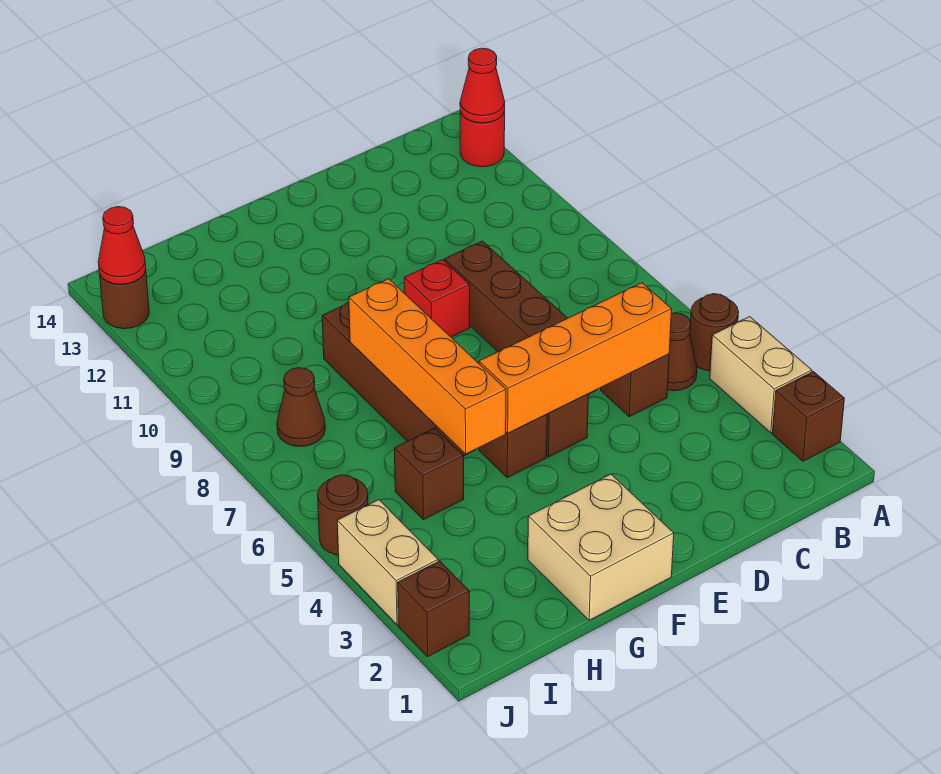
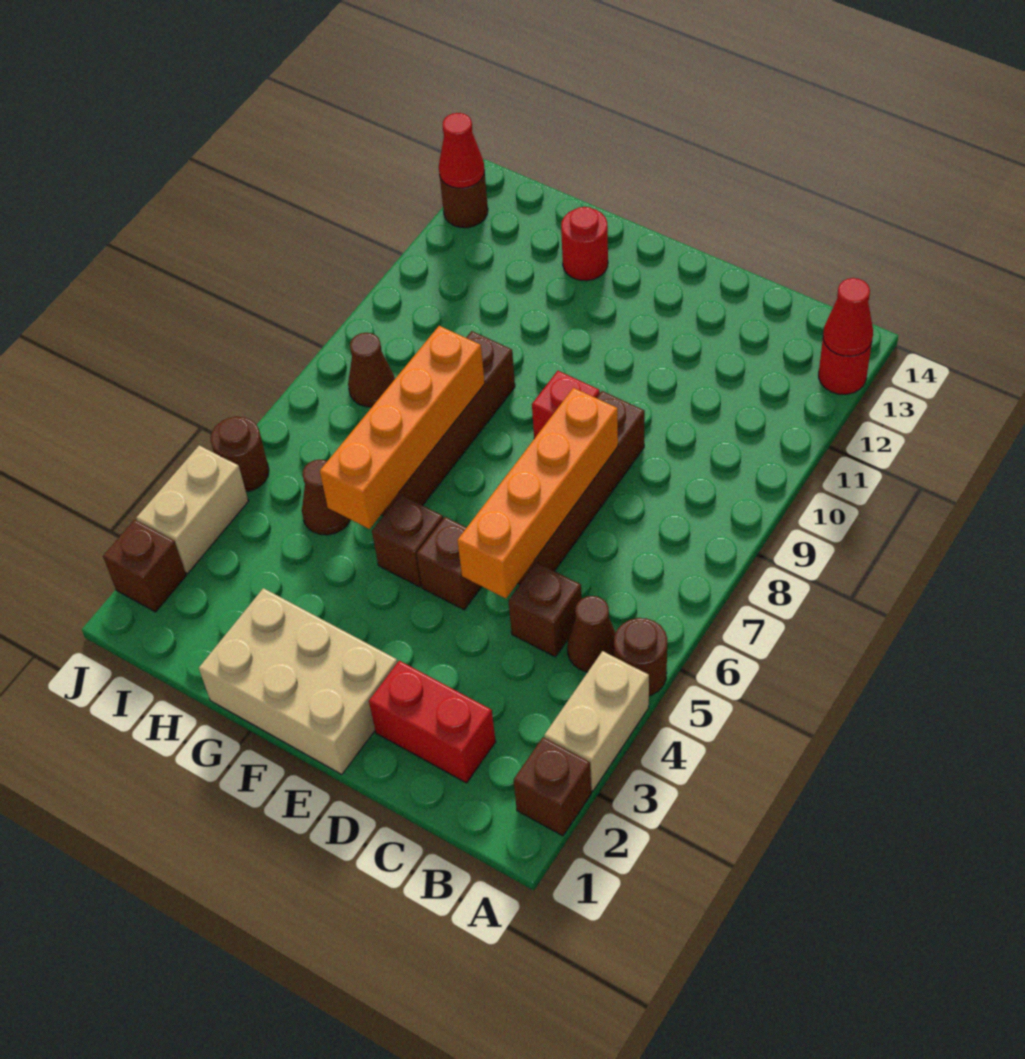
none -> red 1x2 brick [369,661,496,783]
orange 1x4 brick [479,283,672,433] -> orange 1x4 brick turned to [457,388,618,598]
tan 2x2 brick [528,474,674,620] -> tan 2x3 brick [199,588,398,774]
none -> red 1x1 round brick [561,207,608,281]
brown 1x1 brick [395,428,464,520] -> brown 1x1 cone [302,459,350,535]

